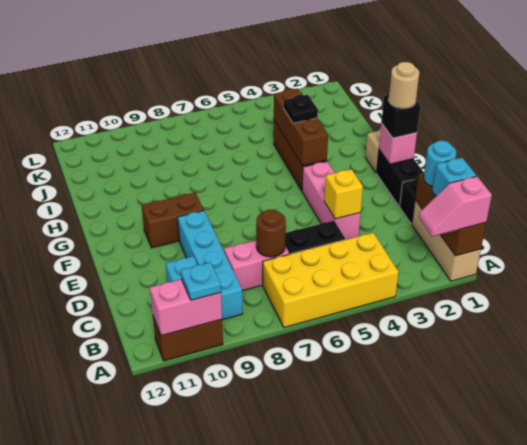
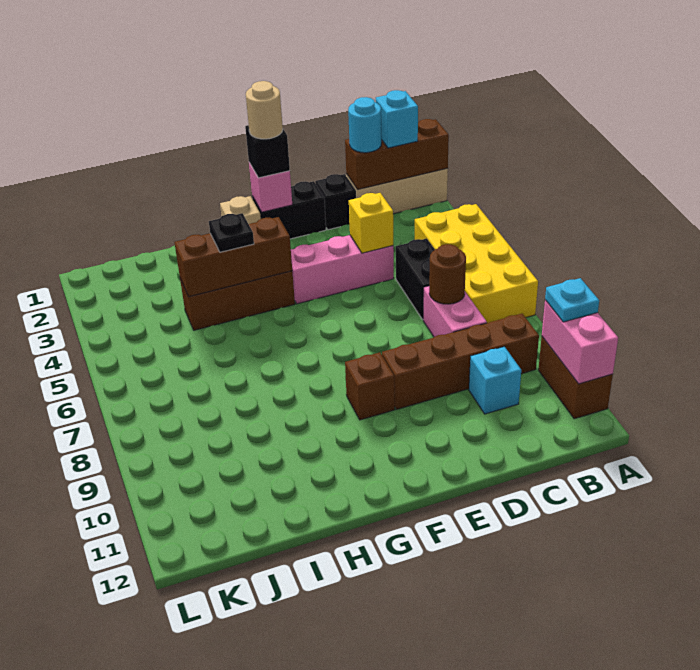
pink 1x2 slope [419,176,492,237] -> none
cyan 1x4 brick [178,211,243,320] -> brown 1x4 brick [382,314,539,409]
brown 1x2 brick [142,193,204,248] -> brown 1x1 brick [345,352,395,420]

